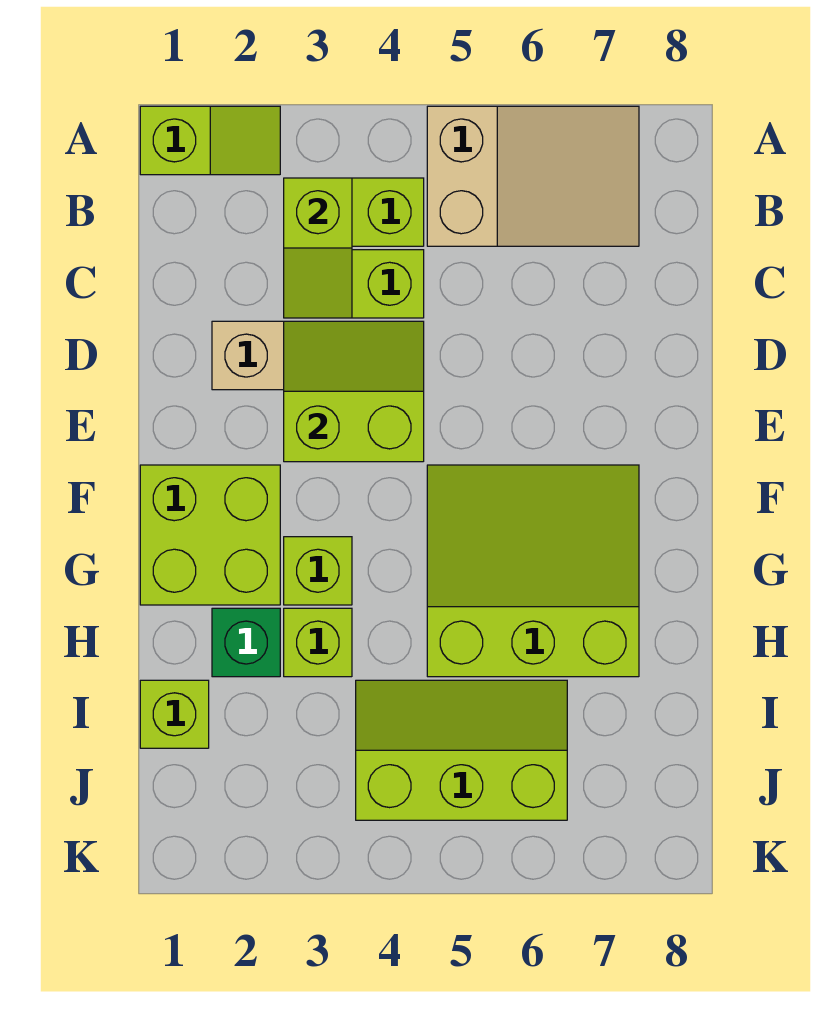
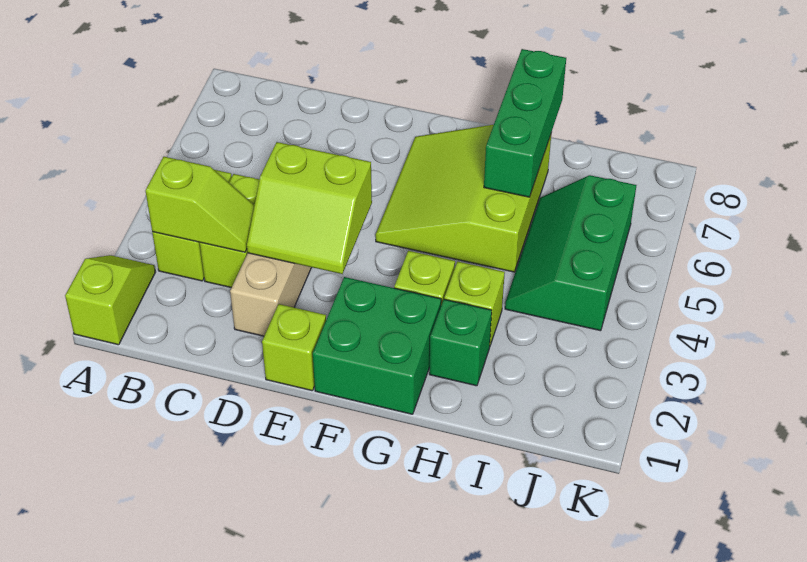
tan 2x3 slope [427,106,639,246] -> none
lime 2x2 slope [284,321,424,462] -> lime 2x2 slope turned to [247,142,372,274]
lime 2x2 brick [140,465,280,605] -> green 2x2 brick [313,277,441,414]
none -> green 1x3 brick [484,49,566,197]
lime 1x1 brick [140,680,209,748] -> lime 1x1 brick moved to [262,304,326,391]
lime 2x3 slope [356,680,567,820] -> green 2x3 slope [505,175,636,331]

